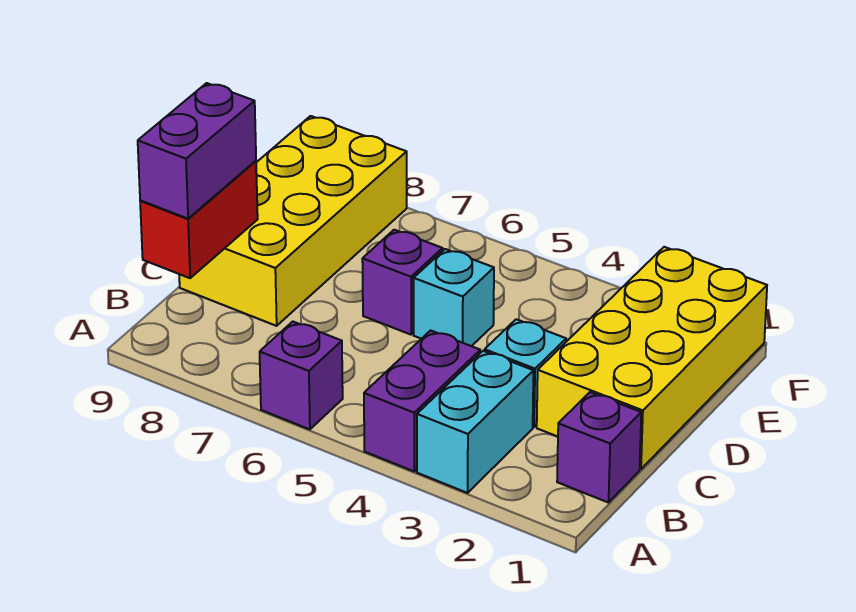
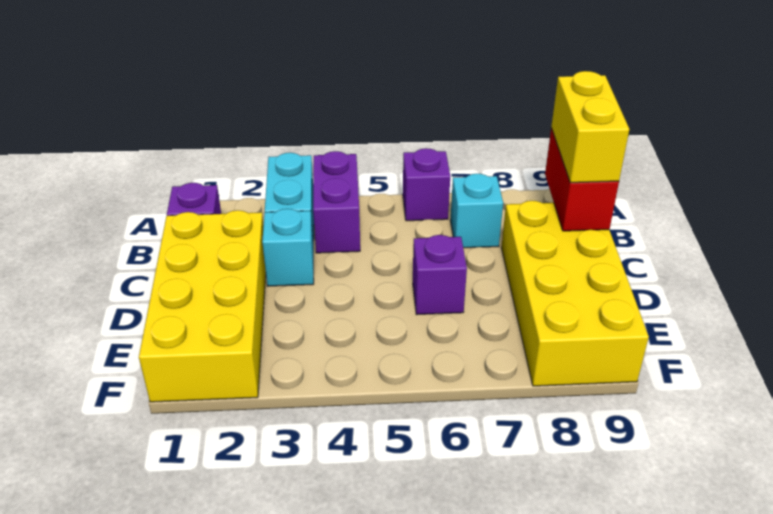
purple 1x2 brick [138,83,256,219] -> yellow 1x2 brick [551,71,629,183]
cyan 1x1 brick [414,249,494,346] -> cyan 1x1 brick moved to [450,174,503,248]

